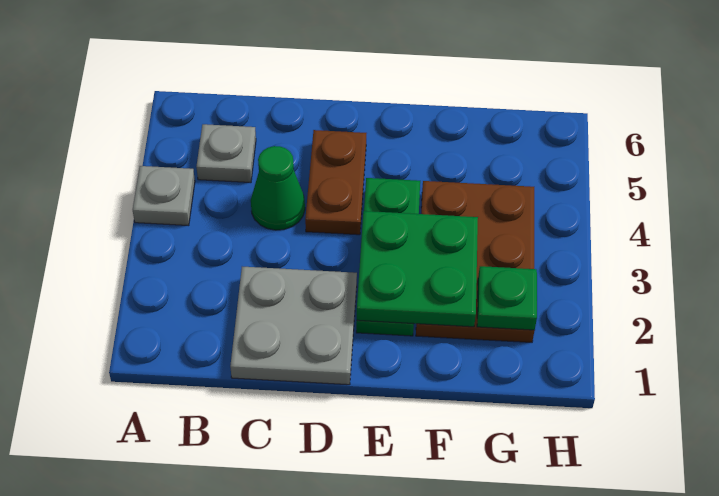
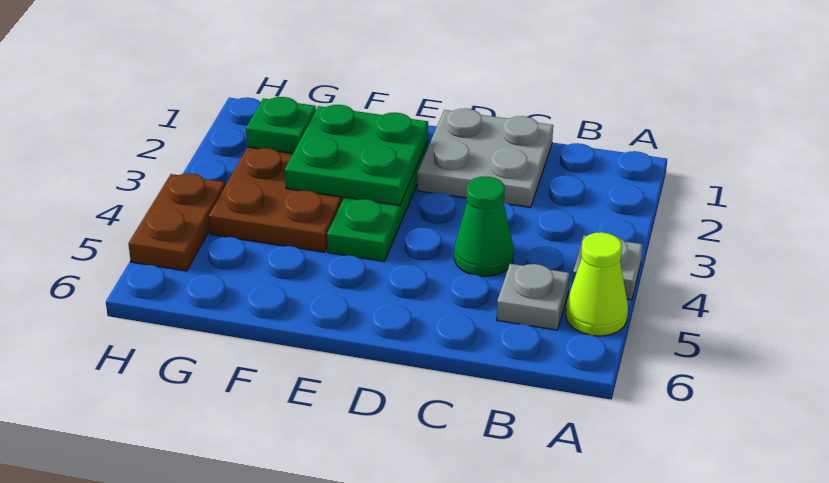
none -> lime 1x1 cone [566,232,628,336]
brown 1x2 plate [305,130,366,235] -> brown 1x2 plate moved to [128,173,225,271]

